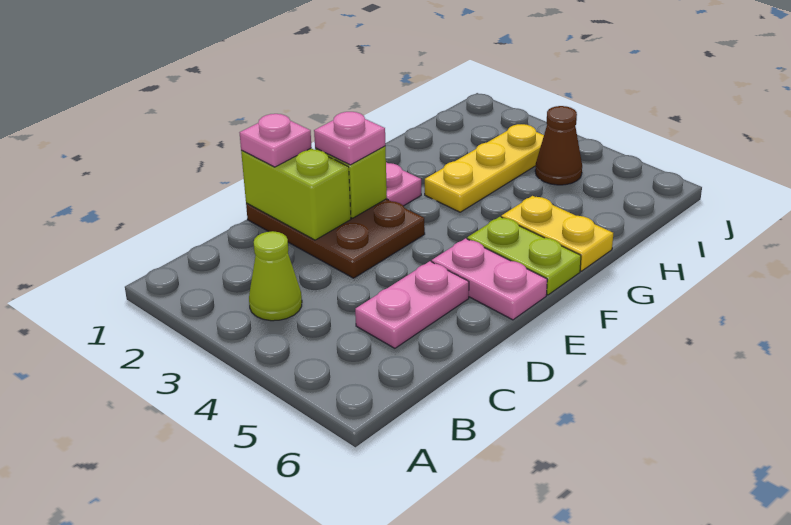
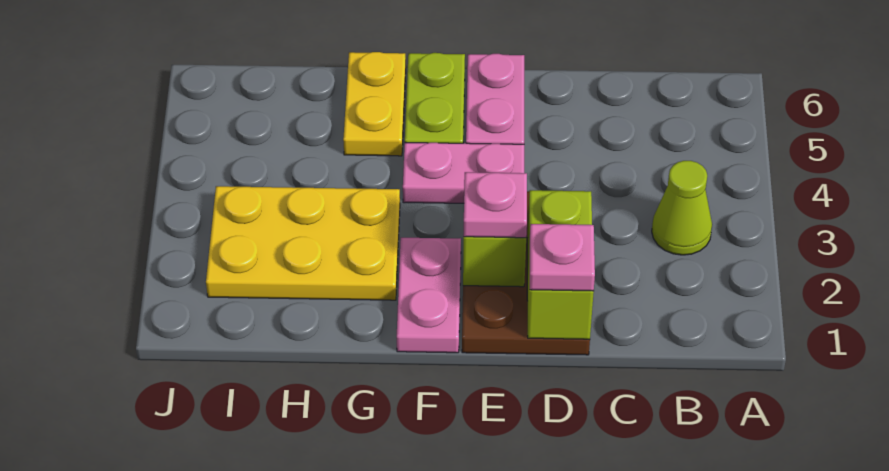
pink 1x2 plate [355,261,469,348] -> pink 1x2 plate moved to [403,142,524,203]
yellow 1x3 plate [425,124,544,212] -> yellow 2x3 plate [206,186,400,300]
brown 1x1 cone [535,106,582,185] -> none

